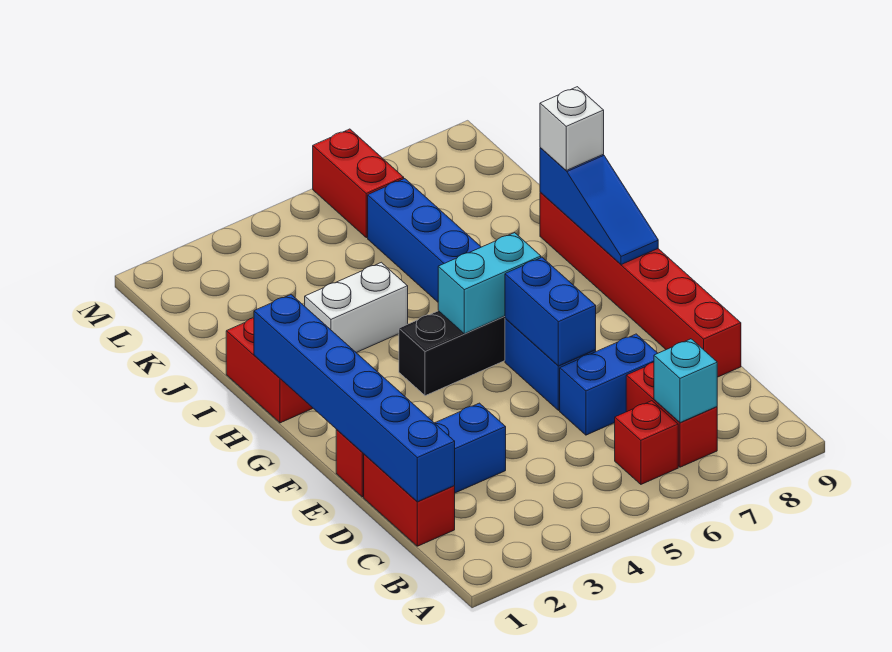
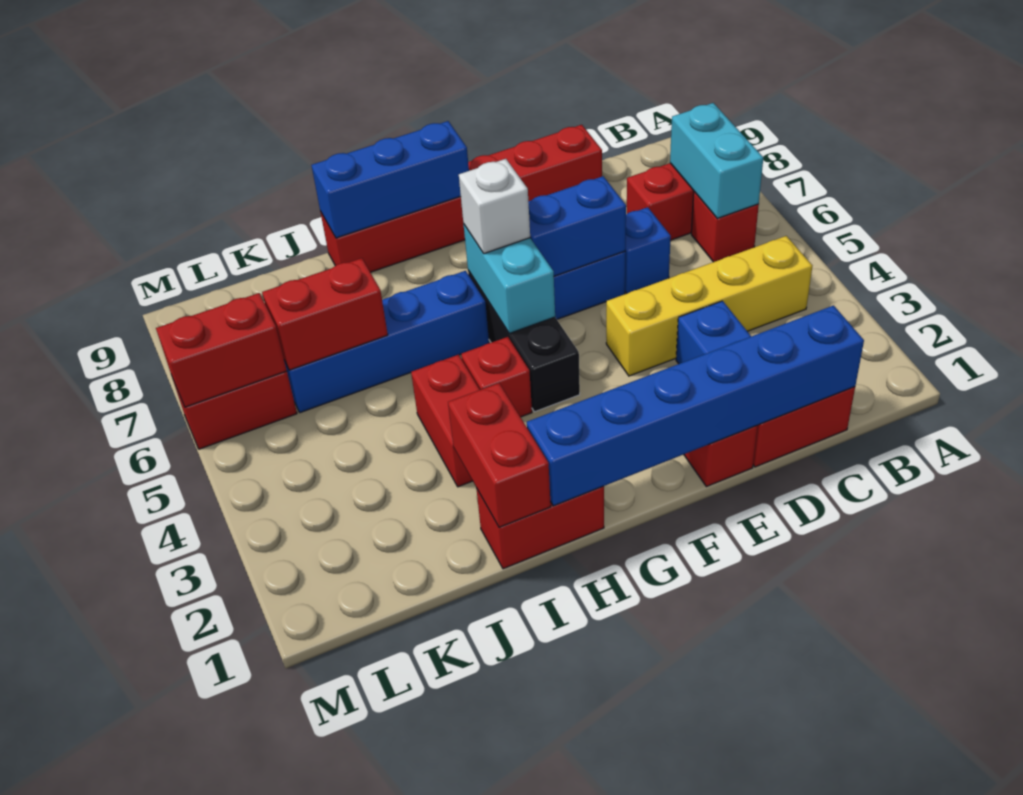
none -> yellow 1x4 brick [606,236,812,376]
cyan 1x1 brick [654,339,717,423] -> cyan 1x2 brick [670,103,763,219]
blue 1x2 brick [560,334,658,435] -> blue 1x1 brick [625,207,671,293]
blue 1x3 slope [540,148,658,265] -> blue 1x3 brick [311,121,469,238]
none -> red 1x1 brick [461,337,532,417]
none -> red 1x2 brick [448,383,551,527]
white 1x2 brick [305,262,408,353] -> red 1x2 brick [411,355,480,487]
white 1x1 brick [540,87,604,170] -> white 1x1 brick moved to [459,159,530,254]
none -> red 1x2 brick [262,258,388,370]
none -> red 1x2 brick [156,293,287,407]

